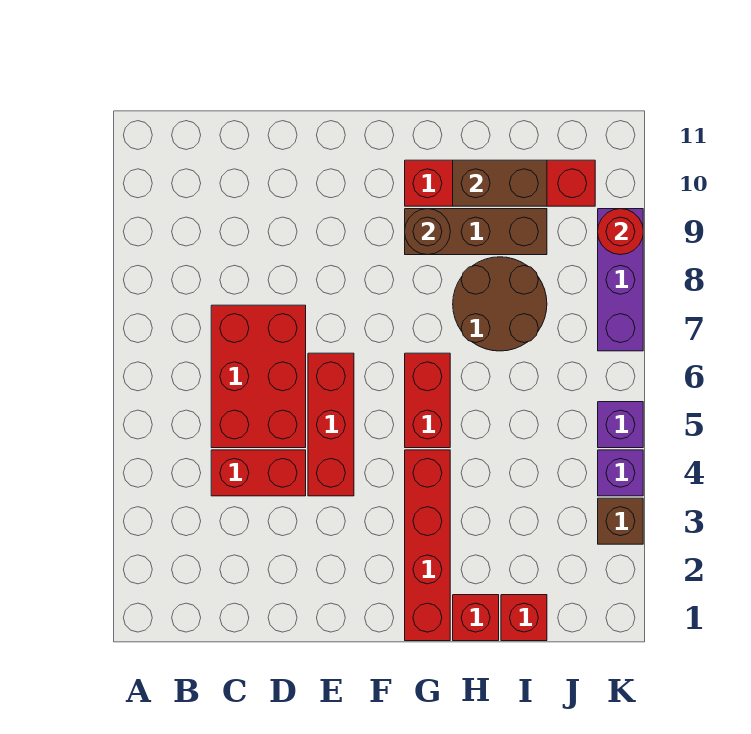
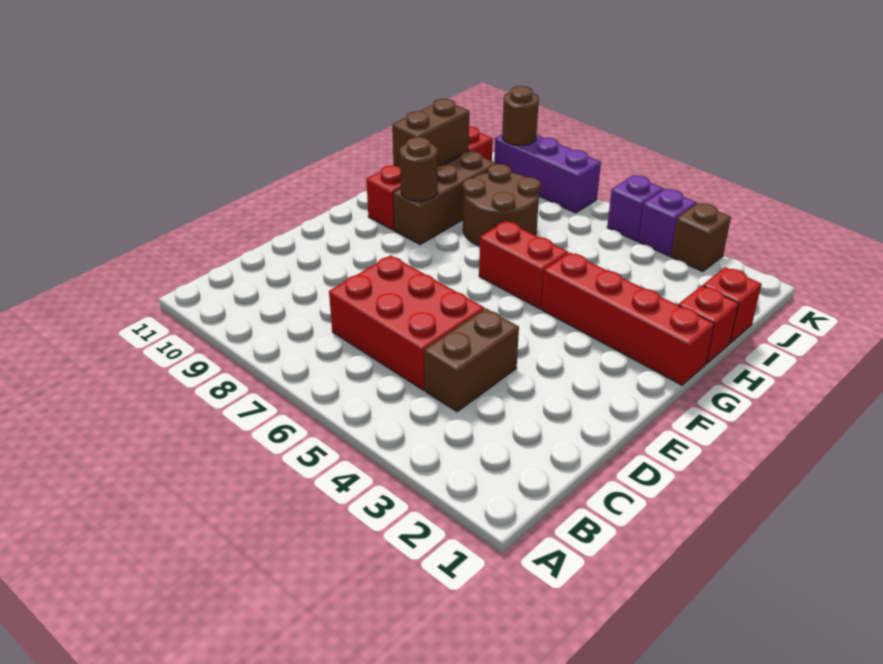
red 1x2 brick [211,450,306,496] -> brown 1x2 brick [424,308,519,412]
red 1x3 brick [308,353,354,496] -> none
red 1x1 round brick [598,209,643,255] -> brown 1x1 round brick [502,86,539,146]

